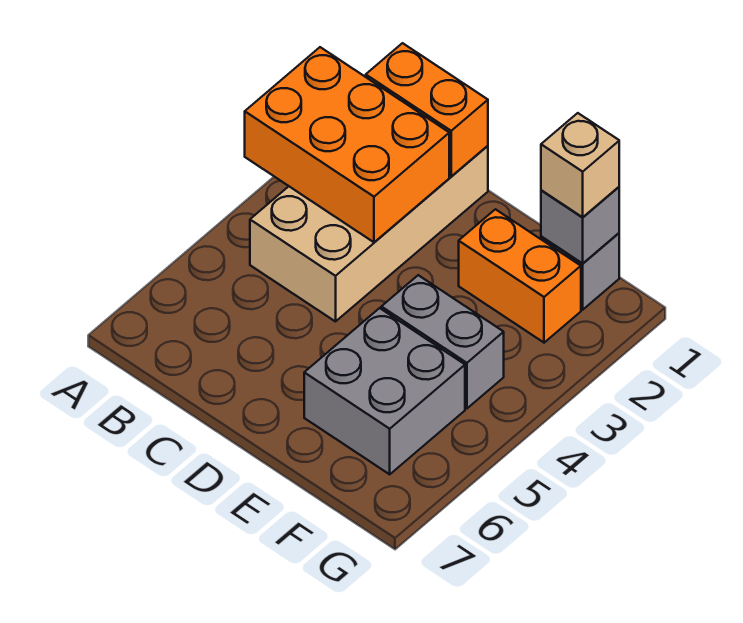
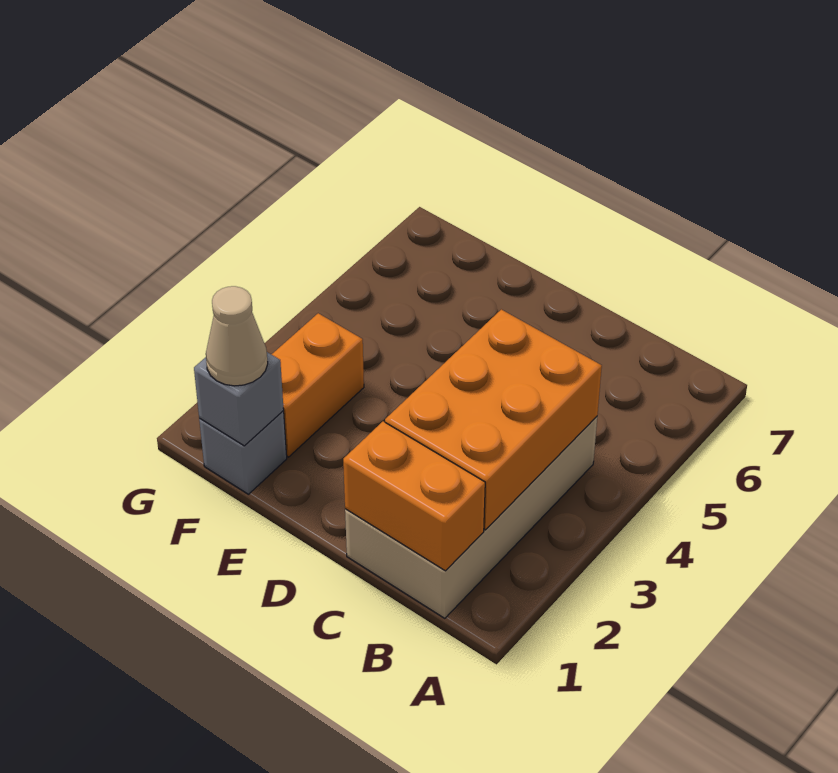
orange 2x3 brick [245,47,449,242] -> orange 2x3 brick turned to [385,309,602,530]
orange 1x2 brick [459,209,581,343] -> orange 1x2 brick turned to [272,313,364,457]
grey 1x2 brick [381,275,504,408] -> none
grey 2x2 brick [304,308,465,474] -> none
tan 1x1 brick [541,113,619,217] -> tan 1x1 cone [206,286,268,386]

